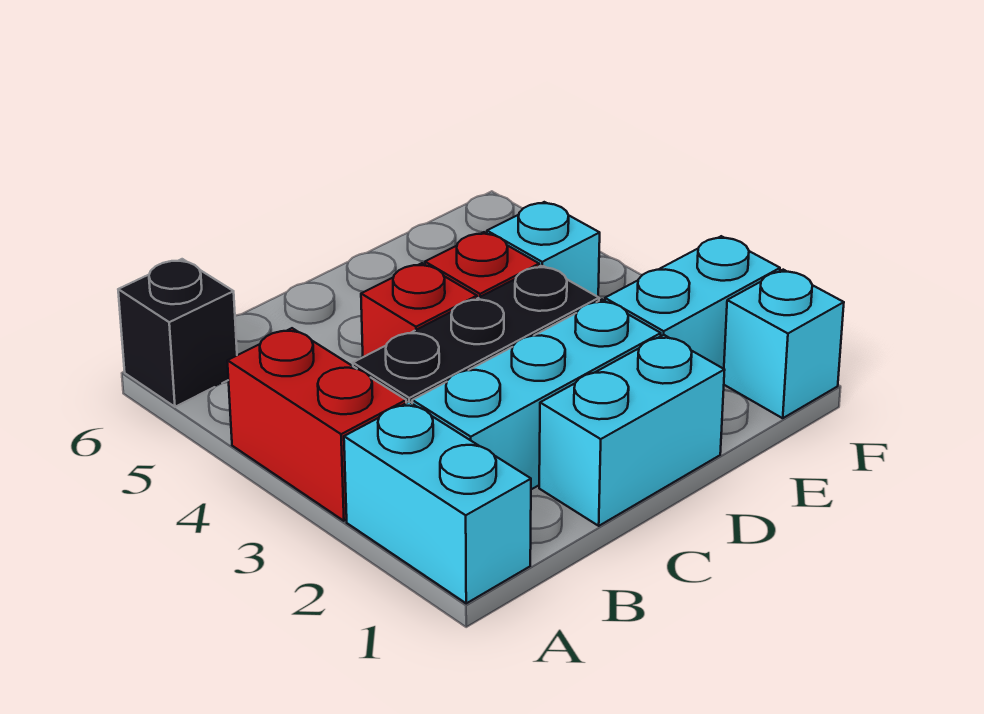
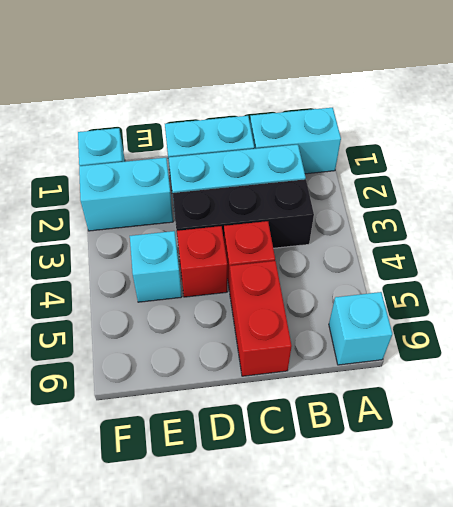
cyan 1x2 brick [344,402,531,603] -> cyan 1x2 brick turned to [250,108,341,174]
red 1x2 brick [227,328,406,521] -> red 1x2 brick moved to [230,261,292,376]
black 1x1 brick [118,259,237,407] -> cyan 1x1 brick [329,292,392,365]

